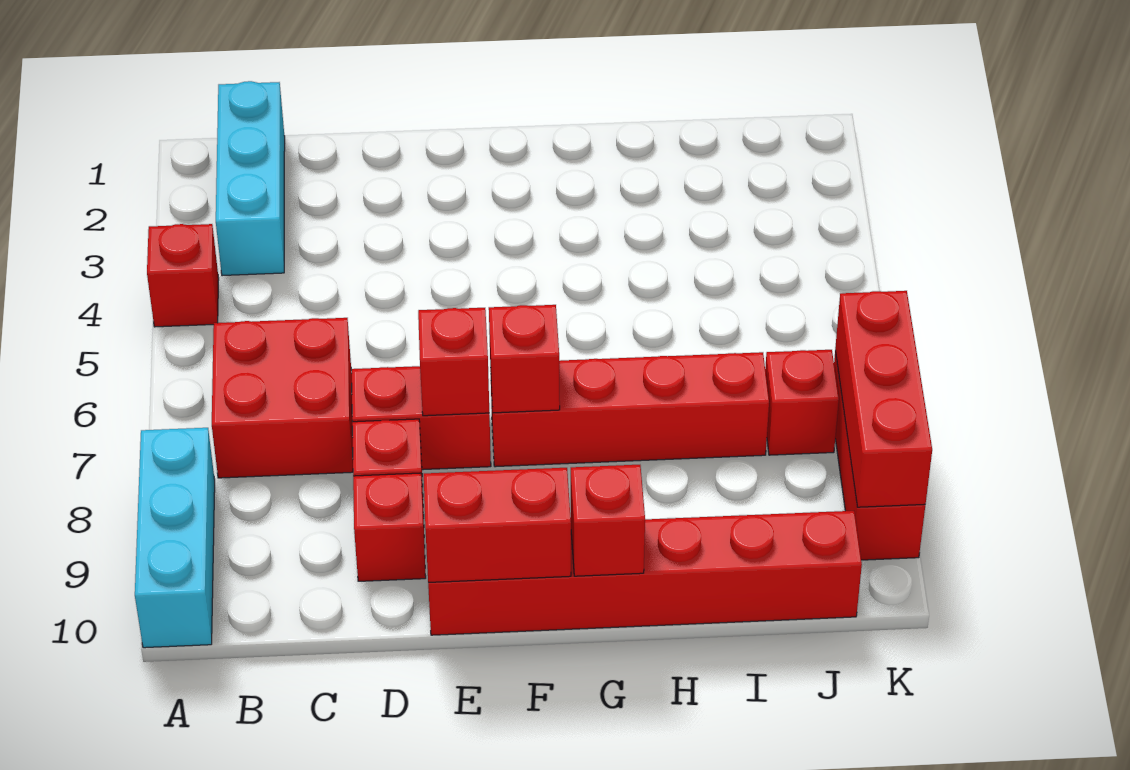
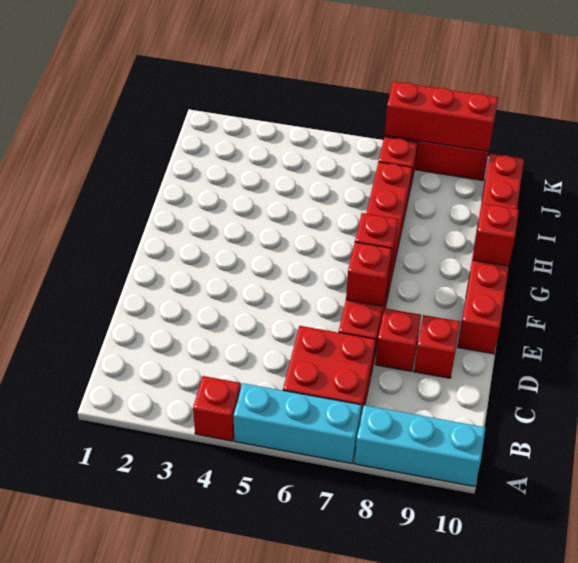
cyan 1x3 brick [216,81,285,276] -> cyan 1x3 brick moved to [233,383,362,463]
red 1x2 brick [424,468,571,582] -> none

